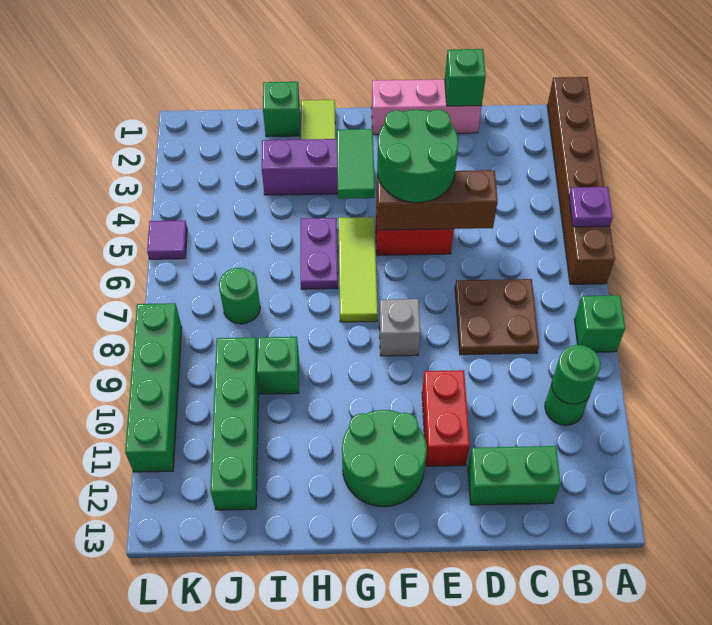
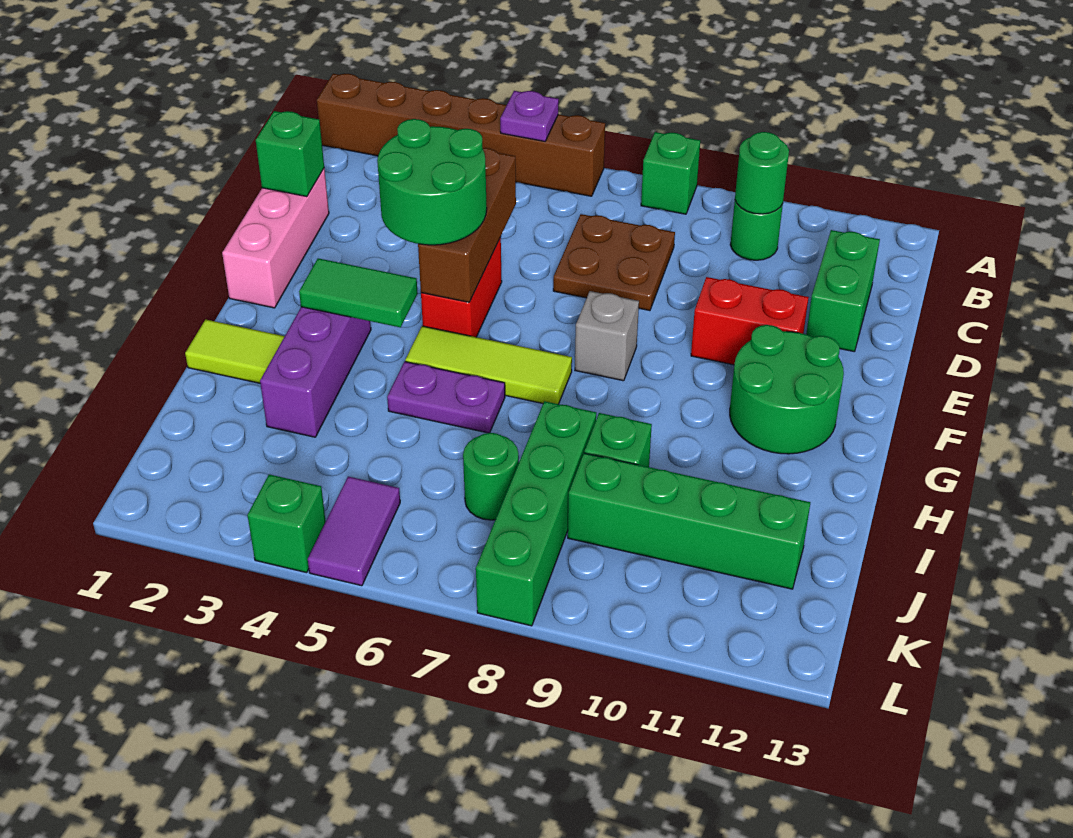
green 1x1 brick [263,82,300,137] -> green 1x1 brick moved to [247,474,326,573]
purple 1x1 tile [147,220,187,259] -> purple 1x2 tile [308,477,400,586]
green 1x4 brick [125,303,182,472] -> green 1x4 brick turned to [476,401,596,626]

